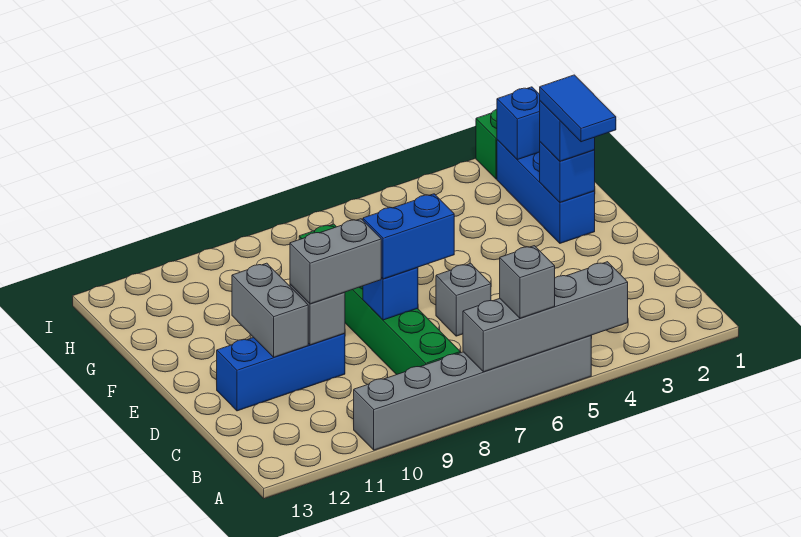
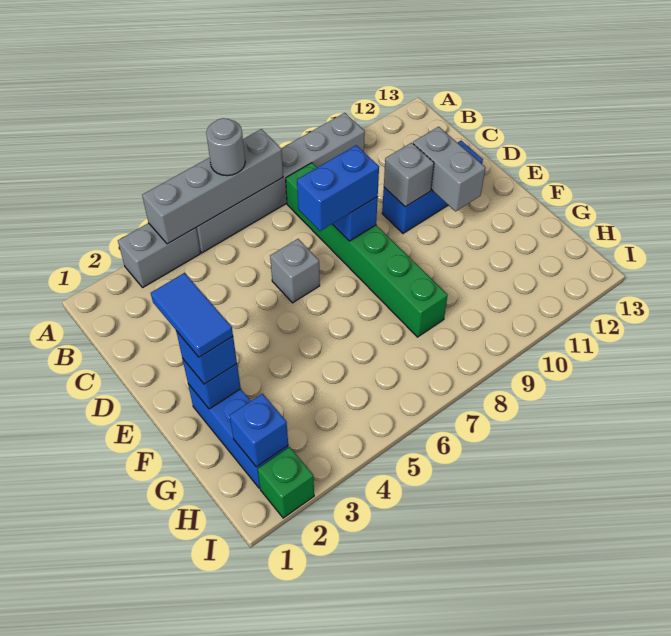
grey 1x1 brick [500,246,555,318] -> grey 1x1 round brick [206,118,245,176]
grey 1x2 brick [290,219,381,304] -> grey 1x2 brick moved to [118,223,201,288]

